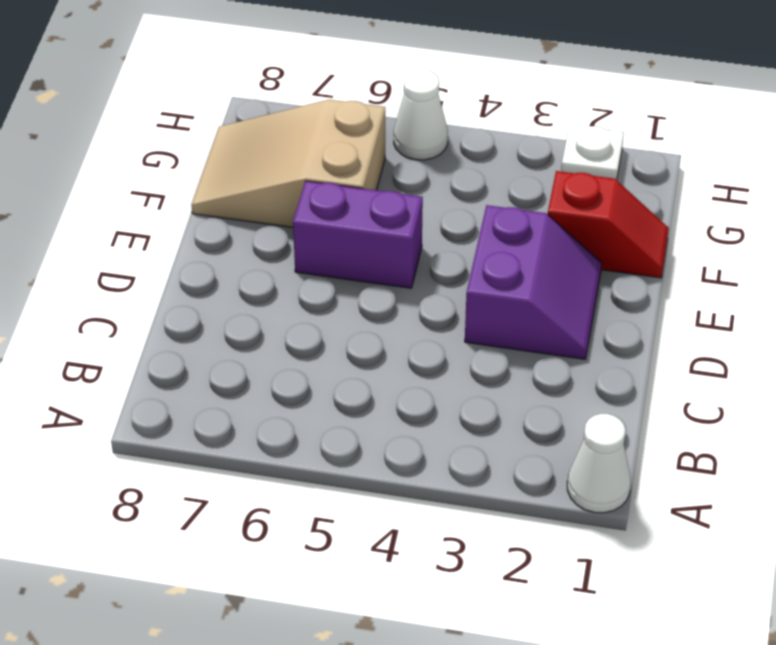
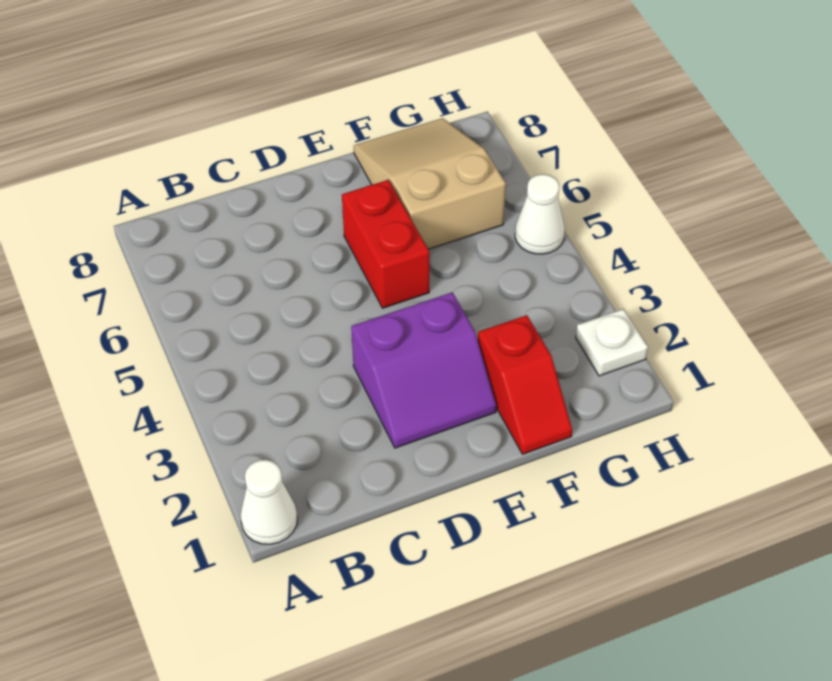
purple 1x2 brick [293,181,423,288] -> red 1x2 brick [342,180,429,308]

